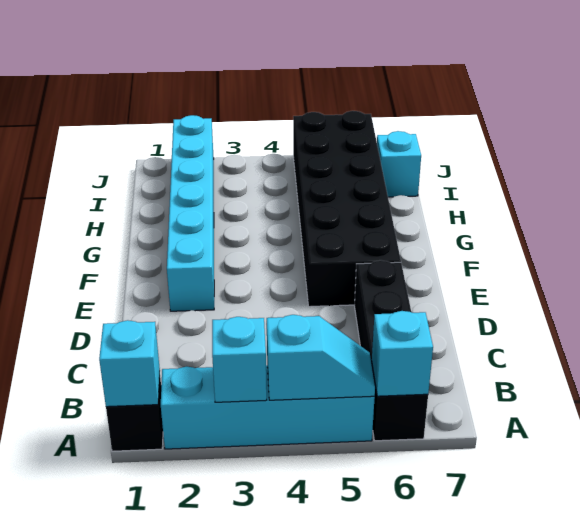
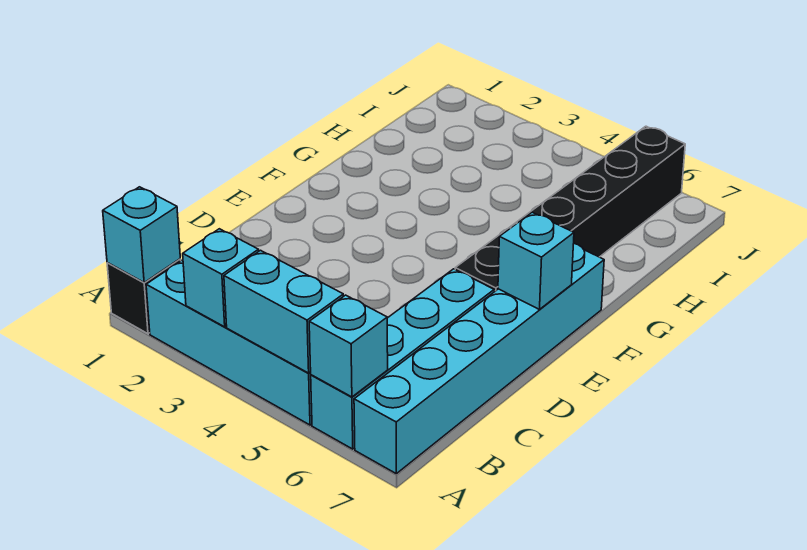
cyan 1x2 slope [267,315,375,400] -> cyan 1x2 brick [224,250,343,373]
black 1x4 brick [355,260,428,441] -> cyan 1x4 brick [311,269,494,449]
cyan 1x6 brick [167,115,214,311] -> cyan 1x6 brick moved to [354,244,604,474]
black 2x6 brick [293,111,401,307] -> black 1x6 brick [455,126,685,292]
cyan 1x1 brick [377,131,421,197] -> cyan 1x1 brick moved to [498,212,574,310]

